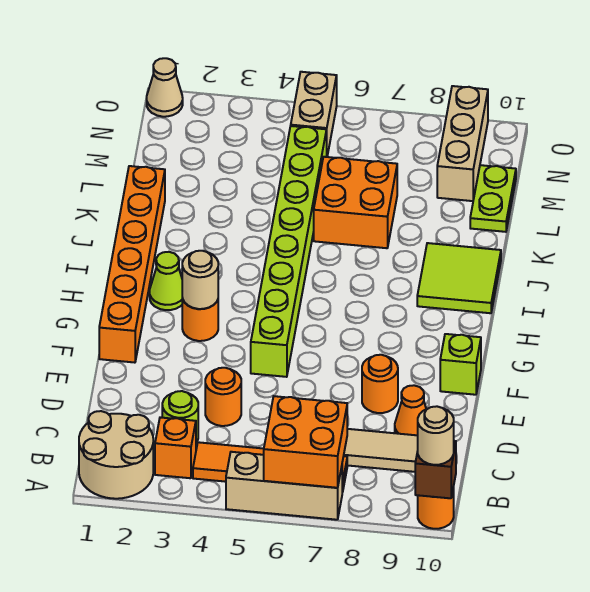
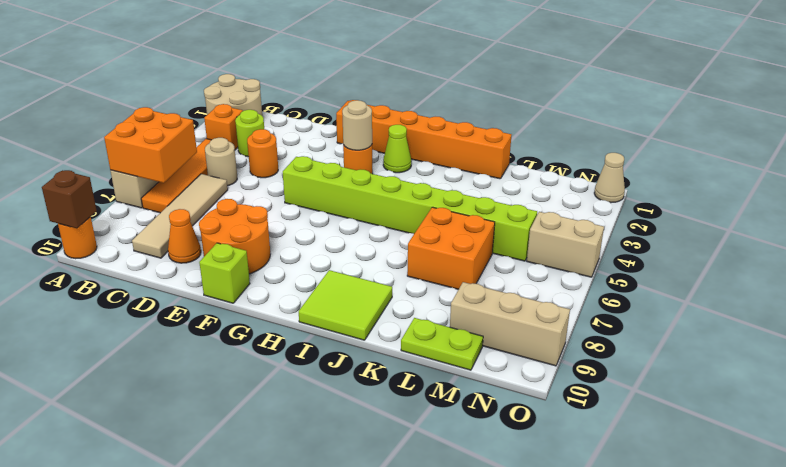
tan 1x1 round brick [418,406,454,465] -> tan 1x1 round brick moved to [205,138,237,186]
orange 1x1 round brick [362,355,398,413] -> orange 2x2 round brick [199,199,270,274]

